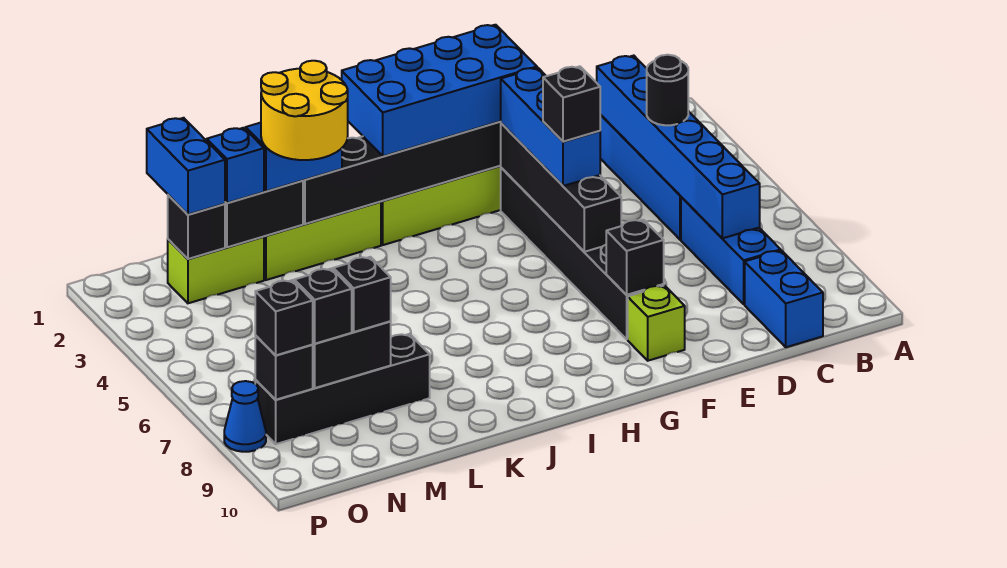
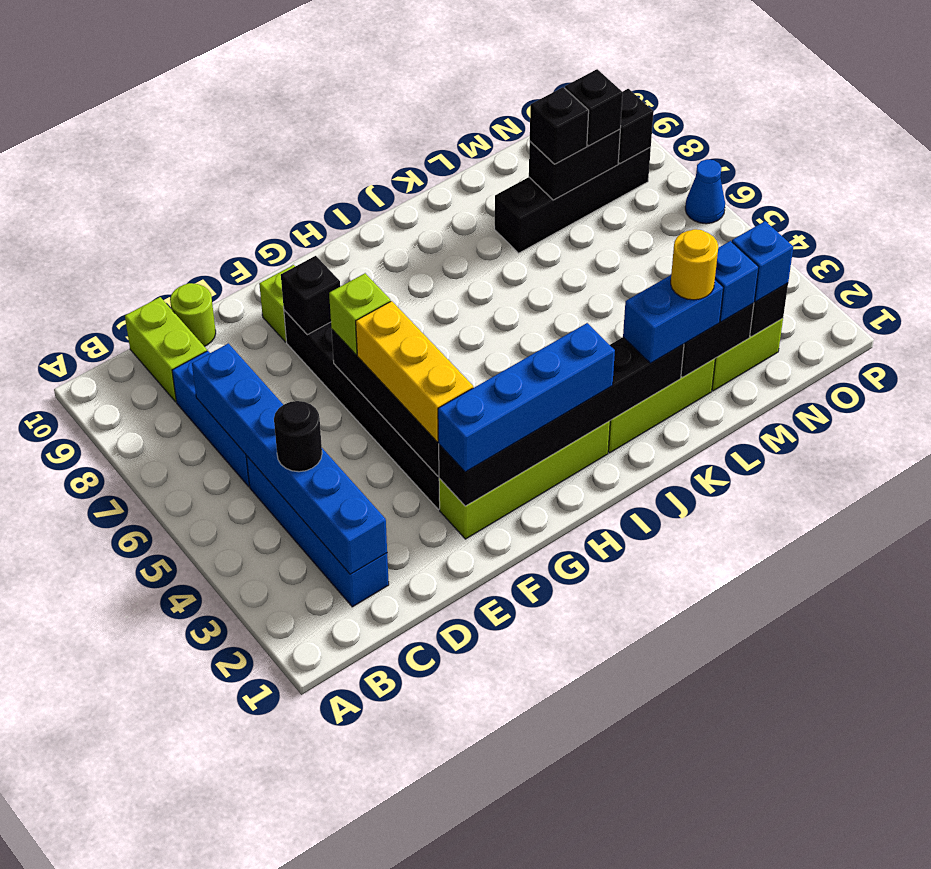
blue 1x2 brick [745,251,823,347] -> lime 1x2 brick [125,297,207,402]
none -> lime 1x1 round brick [170,283,216,346]
blue 2x4 brick [342,25,537,156] -> blue 1x4 brick [438,323,615,472]
blue 1x3 brick [501,68,600,186] -> yellow 1x3 brick [356,301,473,442]
black 1x1 brick [543,66,600,142] -> none
none -> lime 1x1 brick [329,273,391,355]
yellow 2x2 round brick [261,61,348,160] -> yellow 1x1 round brick [671,229,718,300]
blue 1x2 brick [147,118,225,215] -> blue 1x1 brick [732,221,793,302]
black 1x1 brick [255,280,313,355] -> none
blue 1x1 cone [224,381,266,452] -> blue 1x1 cone moved to [685,159,725,224]

